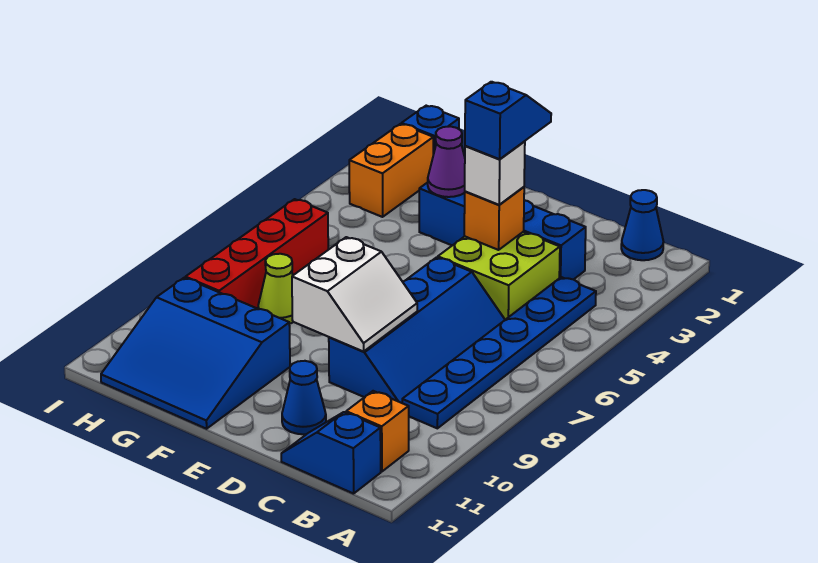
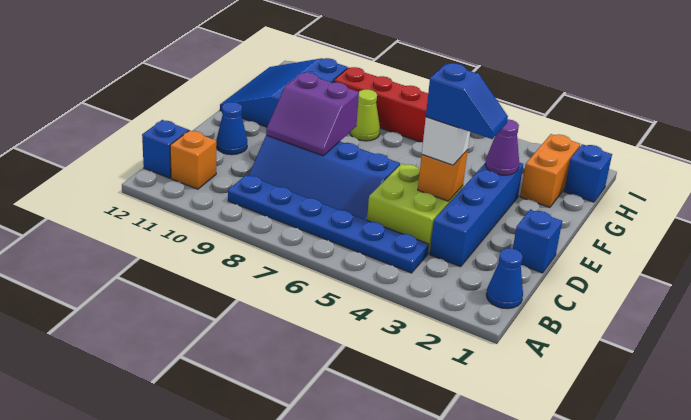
none -> blue 1x1 brick [513,209,562,273]
white 2x2 slope [292,237,417,352] -> purple 2x2 slope [266,73,359,156]
orange 1x2 brick [349,124,433,217] -> orange 1x2 brick turned to [520,134,580,207]

